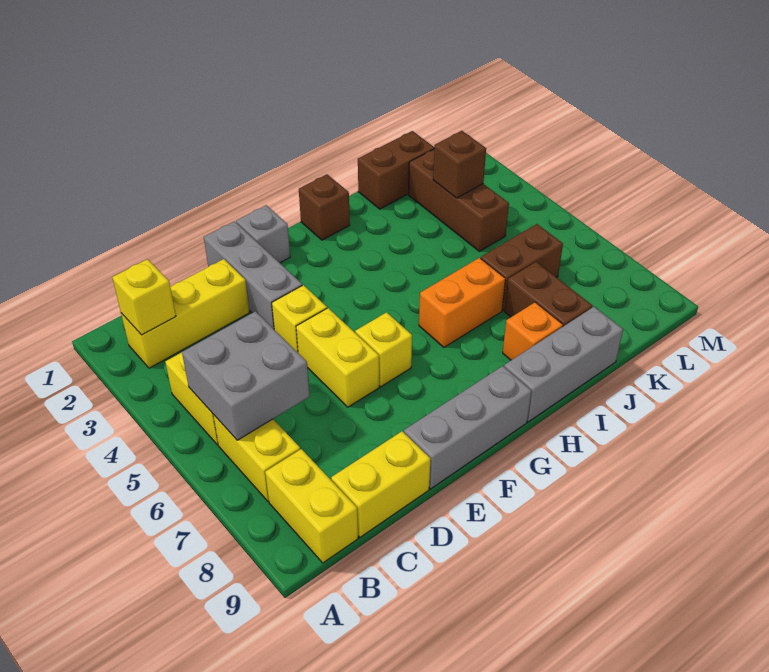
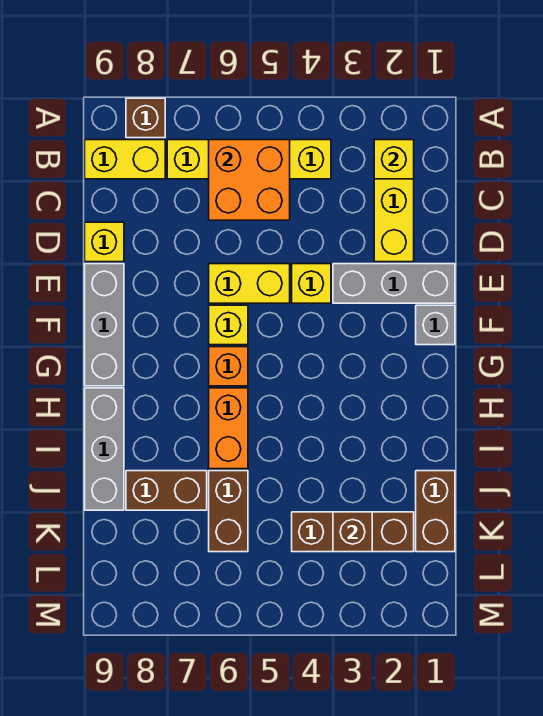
grey 2x2 brick [182,311,310,440] -> orange 2x2 brick [209,140,290,220]
yellow 1x2 brick [331,431,430,537] -> yellow 1x1 brick [85,222,124,262]
brown 1x1 brick [299,174,350,240] -> brown 1x1 brick moved to [126,98,165,138]
orange 1x1 brick [503,302,563,360] -> orange 1x1 brick moved to [209,347,248,386]

